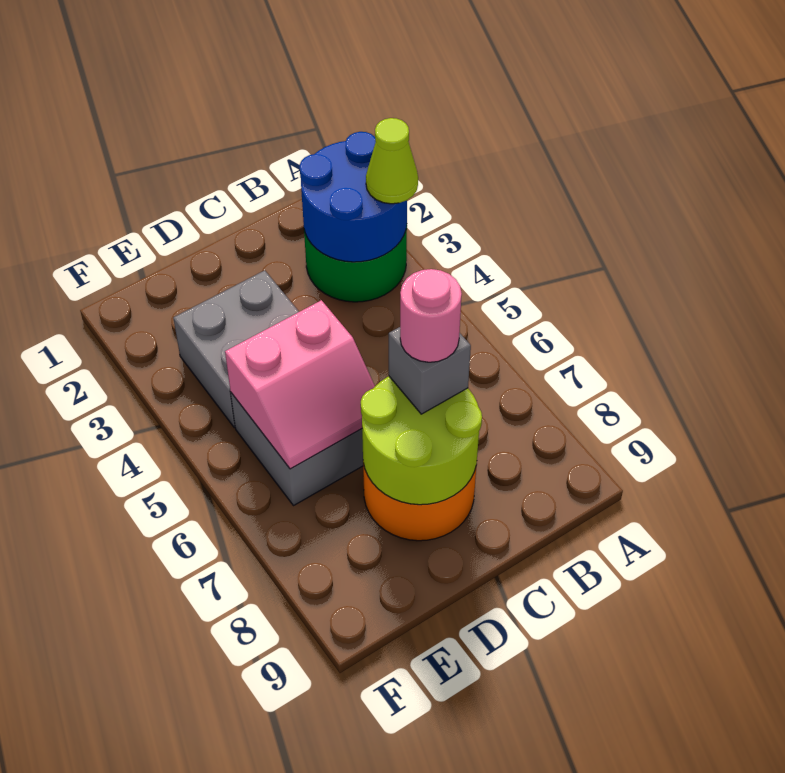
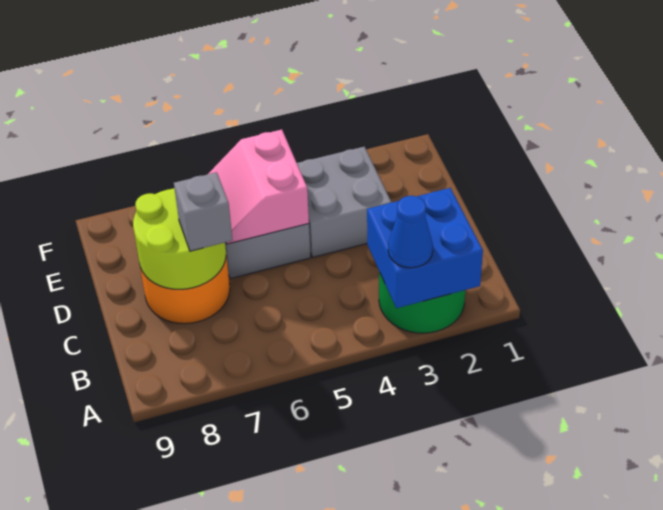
blue 2x2 round brick [300,132,407,262] -> blue 2x2 brick [367,188,483,308]
lime 1x1 cone [366,118,418,204] -> blue 1x1 cone [388,196,433,268]
pink 1x1 round brick [400,269,462,362] -> none

